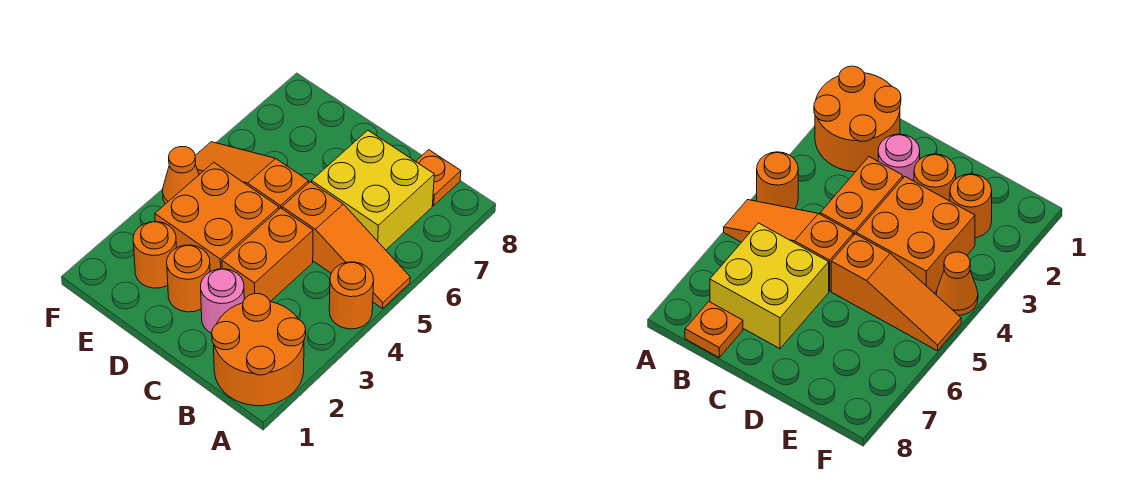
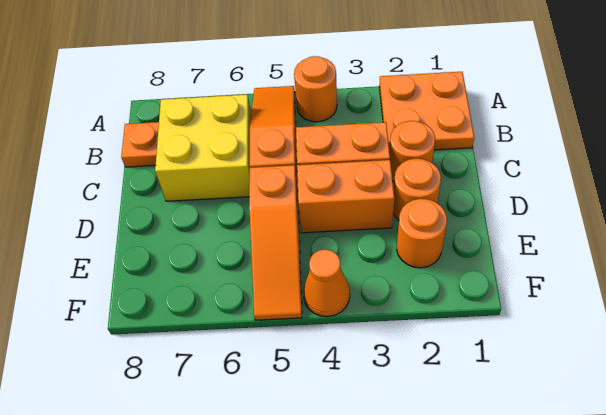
orange 2x2 round brick [212,294,306,406] -> orange 2x2 plate [379,72,474,152]
pink 1x1 round brick [201,269,244,333] -> orange 1x1 round brick [390,121,435,182]
orange 2x2 brick [155,162,279,272] -> orange 1x2 brick [297,160,394,233]

